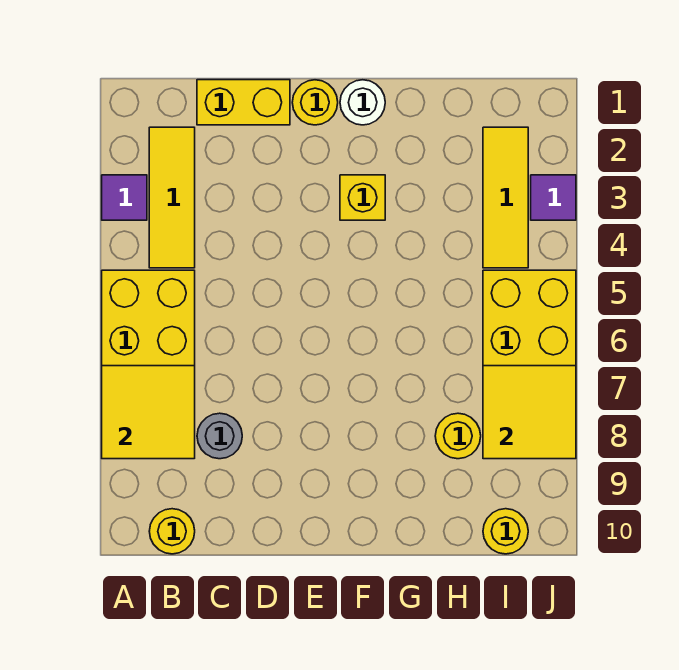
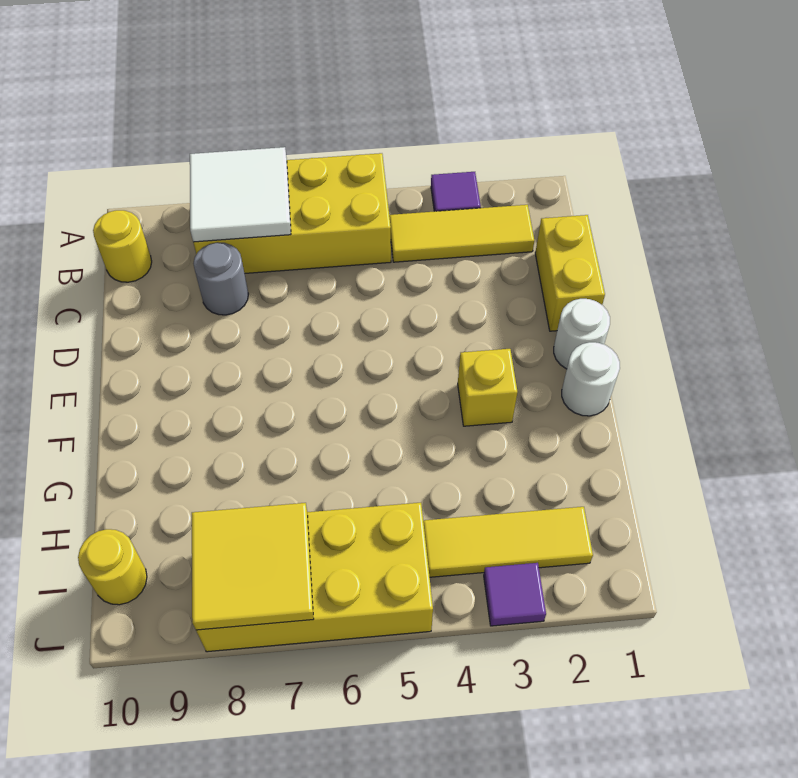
yellow 2x2 tile [102,366,195,459] -> white 2x2 tile [190,147,291,242]
yellow 1x1 round brick [292,80,338,125] -> white 1x1 round brick [554,299,610,369]
yellow 1x1 round brick [435,413,481,459] -> none

